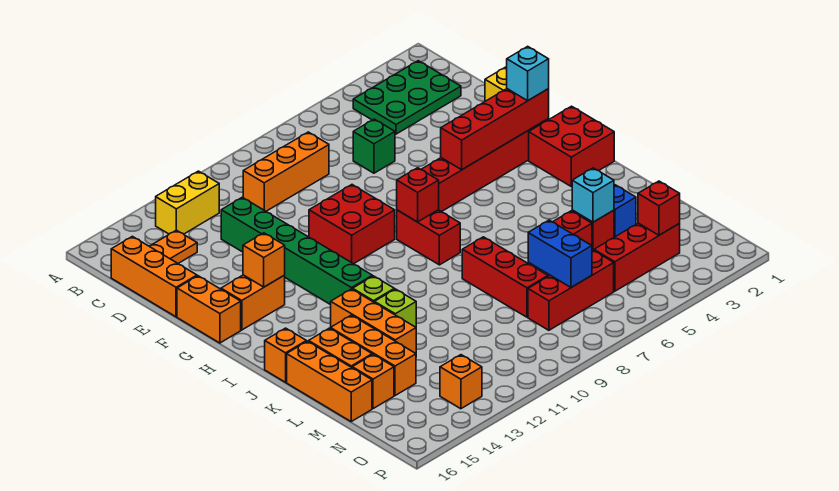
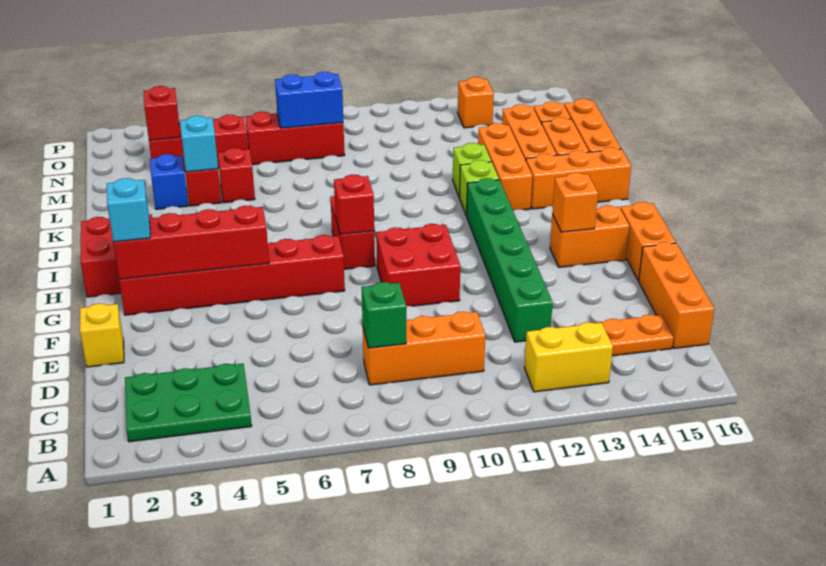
green 1x1 brick [353,119,395,173] -> green 1x1 brick moved to [362,282,406,348]
orange 1x1 brick [265,328,306,382] -> orange 1x3 brick [526,147,631,209]
red 1x3 brick [462,237,548,317] -> none
blue 1x2 brick [528,220,592,287] -> blue 1x2 brick turned to [275,72,343,128]

